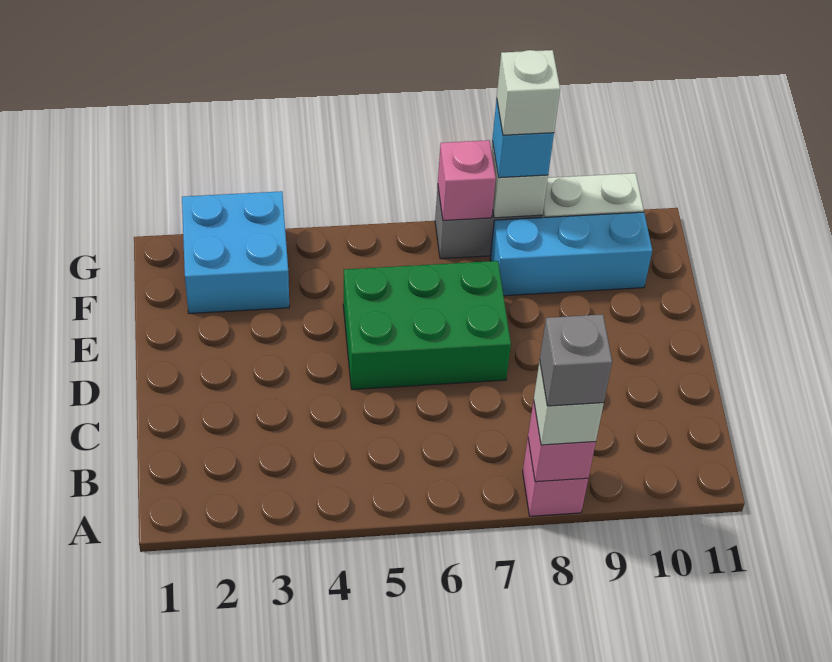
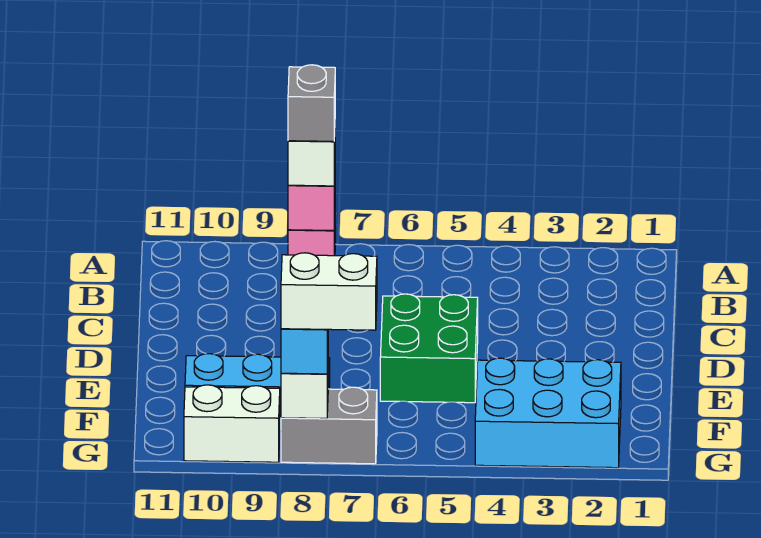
green 2x3 brick [343,261,511,390] -> green 2x2 brick [380,294,478,403]
cyan 2x2 brick [182,191,289,314] -> cyan 2x3 brick [475,358,621,468]
pink 1x1 brick [438,140,496,221] -> none
white 1x1 brick [497,50,560,135] -> white 1x2 brick [281,253,377,330]

